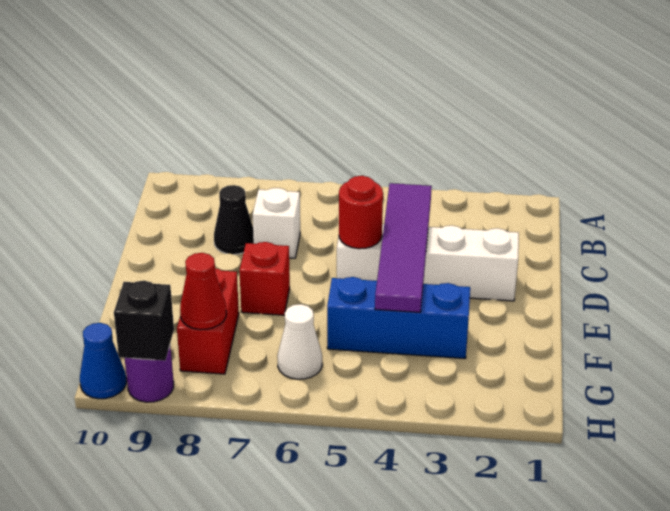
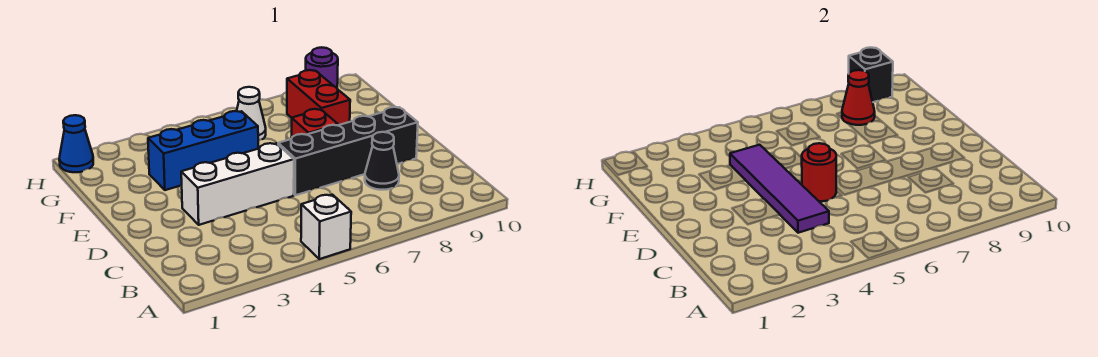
white 1x1 brick [253,188,300,258] -> white 1x1 brick moved to [301,195,351,259]
white 1x4 brick [337,224,519,301] -> white 1x3 brick [181,143,294,225]
none -> black 1x4 brick [278,107,418,195]
blue 1x1 cone [80,323,126,399] -> blue 1x1 cone moved to [59,115,93,172]

